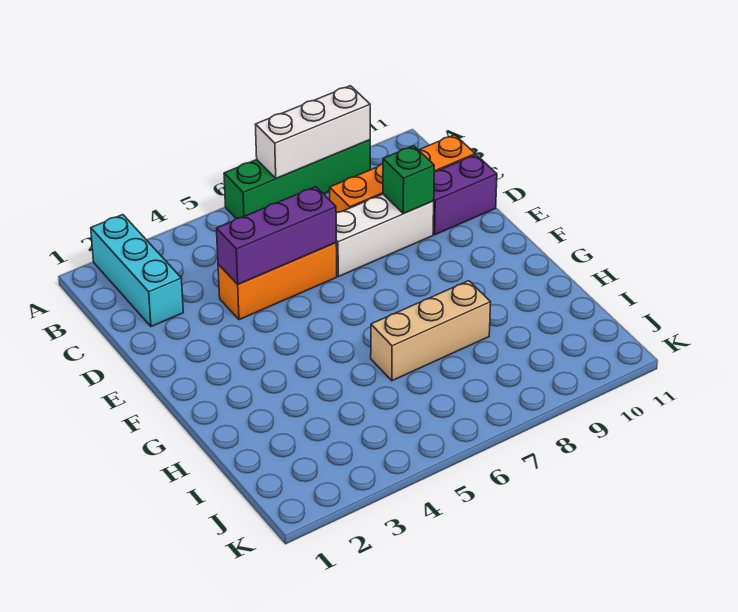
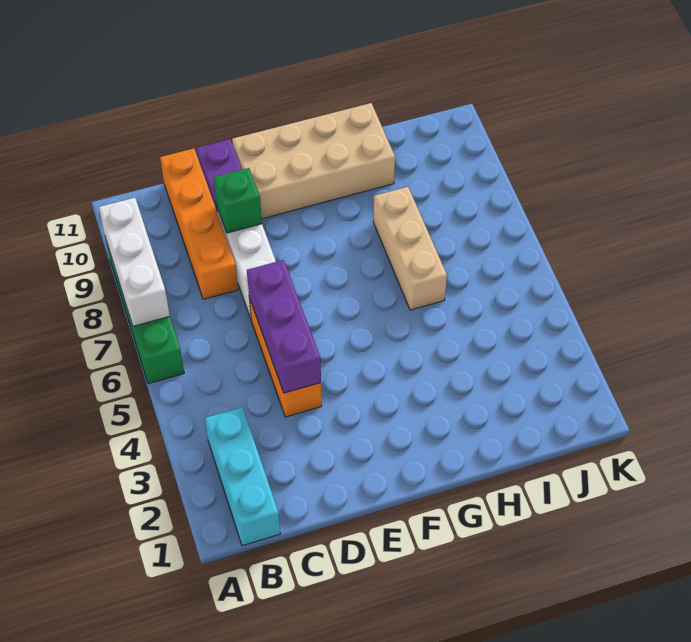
cyan 1x3 brick [91,215,183,327] -> cyan 1x3 brick turned to [205,407,280,546]
none -> tan 2x4 brick [232,103,395,219]

